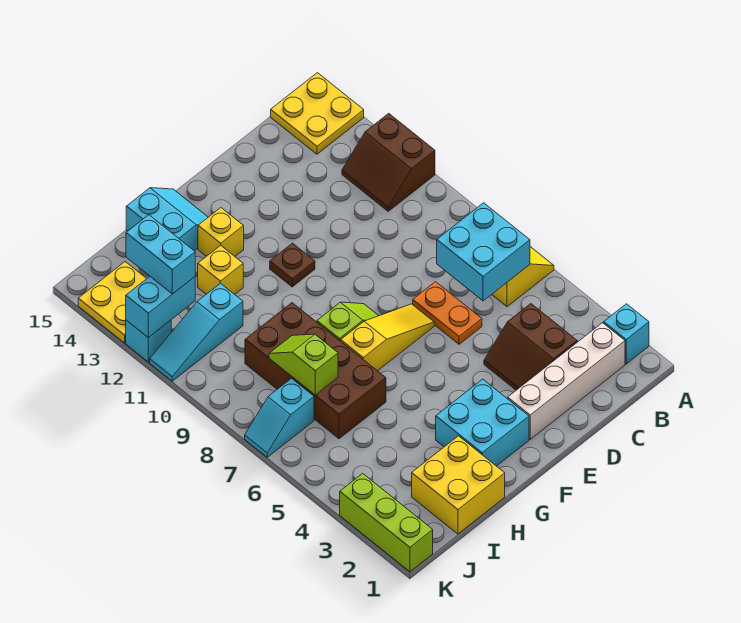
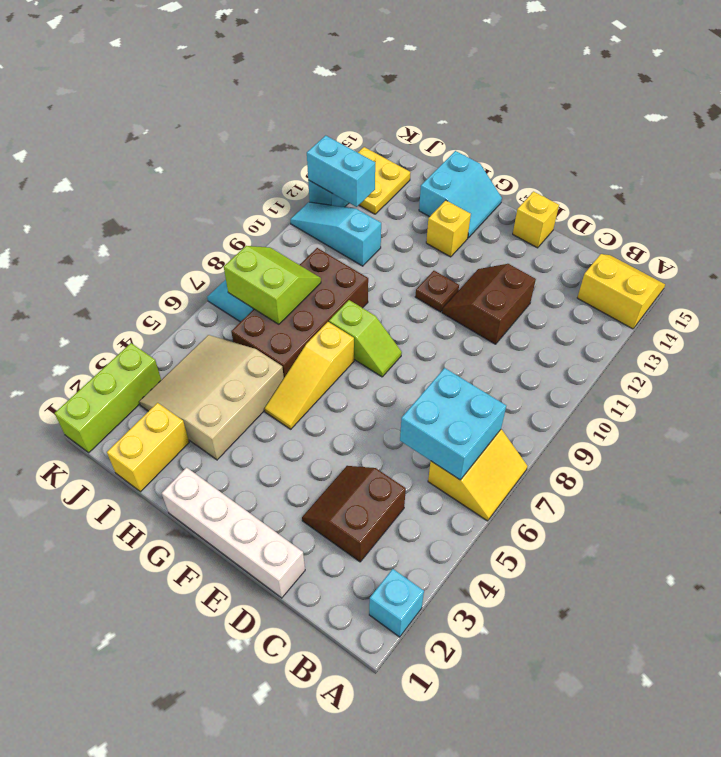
brown 2x2 slope [342,113,435,211] -> brown 2x2 slope moved to [442,264,536,344]
yellow 2x2 plate [271,73,364,154] -> yellow 2x2 slope [577,254,665,329]
white 1x4 brick [508,323,625,439] -> white 1x4 brick moved to [162,467,305,598]
orange 1x2 plate [413,282,482,344] -> none
yellow 1x3 slope [341,304,434,371] -> yellow 1x3 slope turned to [265,322,354,429]
cyan 2x2 brick [436,379,529,466] -> none
yellow 2x2 brick [412,436,505,534] -> yellow 1x2 brick [107,403,189,492]
none -> tan 3x3 slope [139,335,284,460]
yellow 1x1 brick [198,245,243,294] -> yellow 1x1 brick moved to [513,192,559,248]
lime 1x2 slope [269,334,338,395] -> lime 2x2 slope [224,246,321,324]
cyan 1x2 brick [126,215,195,294] -> none

